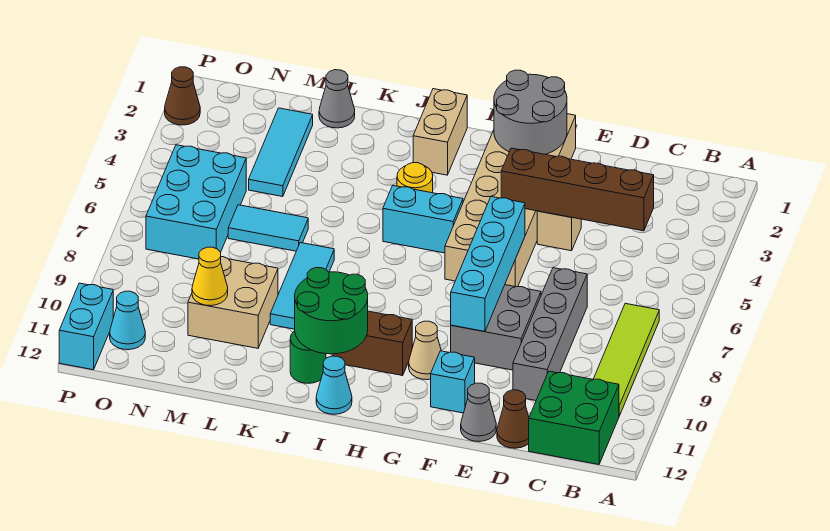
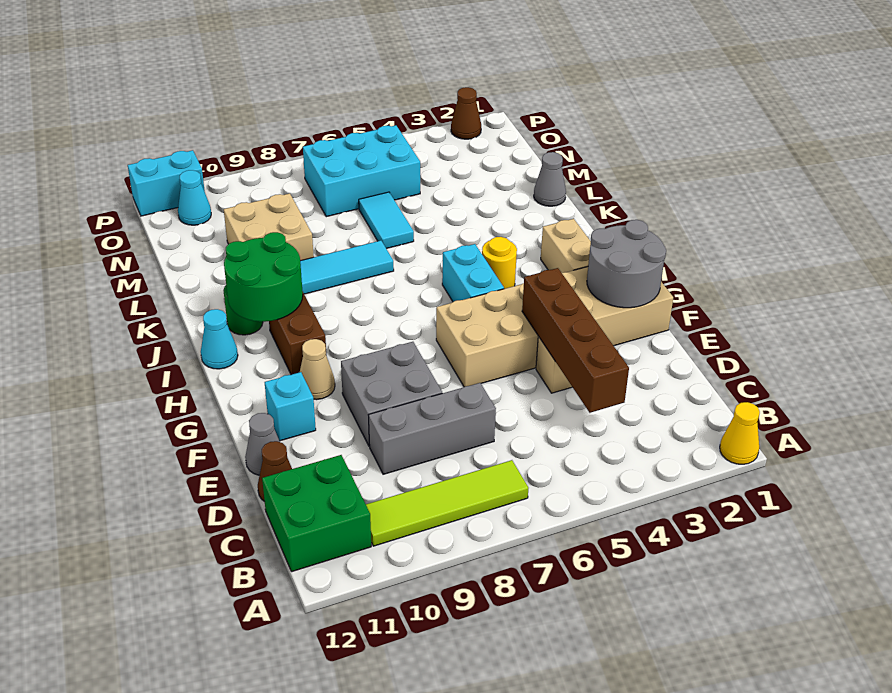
grey 1x4 brick [513,268,587,401] -> grey 1x3 brick [369,383,496,474]
cyan 1x4 brick [451,197,525,332] -> none
tan 1x2 brick [413,89,467,175] -> tan 1x2 brick turned to [541,219,591,273]
cyan 1x3 tile [249,108,313,197] -> none
yellow 1x1 cone [192,247,228,306] -> yellow 1x1 cone moved to [720,402,760,464]

